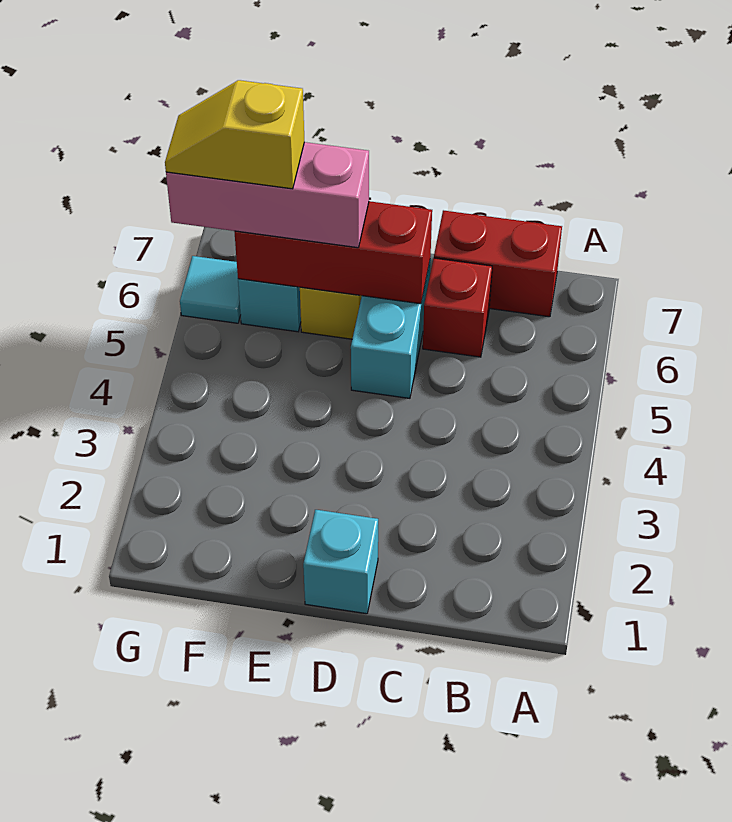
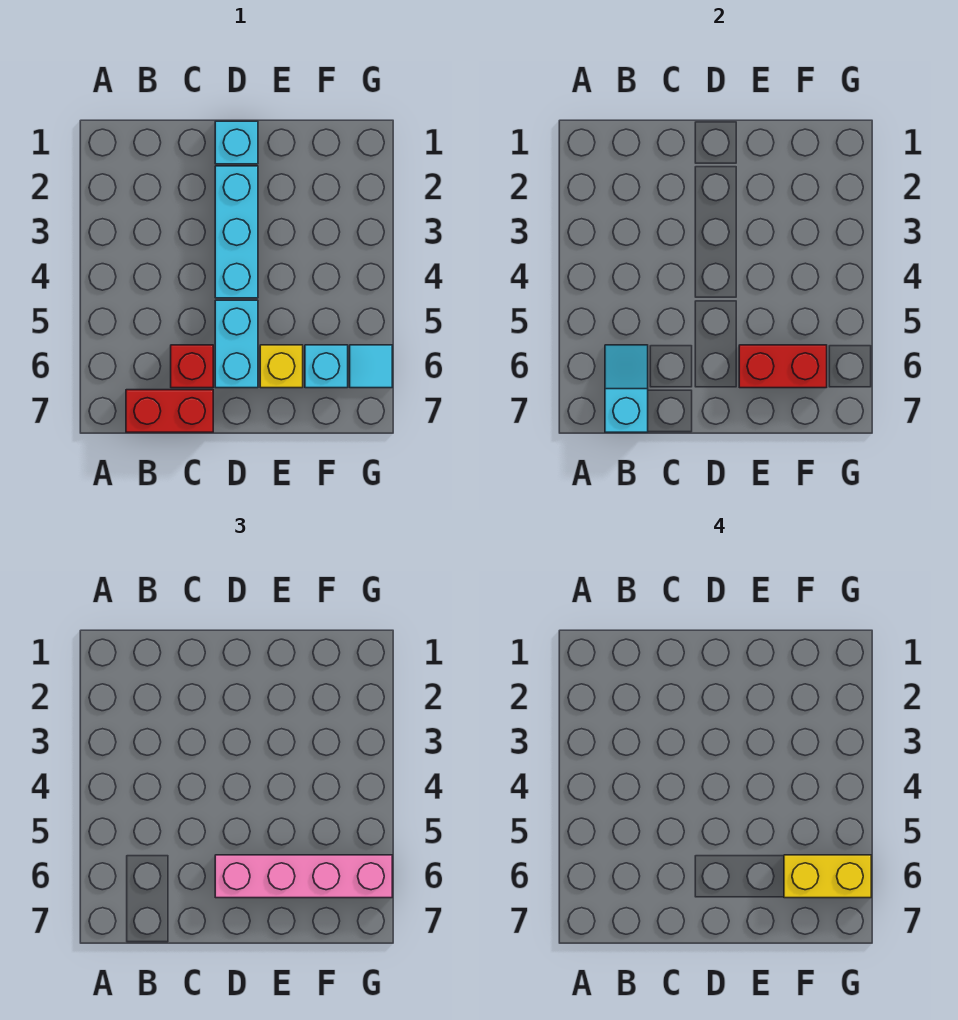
none -> cyan 1x2 slope [605,345,648,432]
none -> cyan 1x3 brick [215,166,258,298]
red 1x3 brick [235,201,432,304] -> red 1x2 brick [739,345,827,388]
pink 1x3 brick [166,142,369,248] -> pink 1x4 brick [215,855,392,898]
yellow 1x2 slope [165,80,304,189] -> yellow 1x2 brick [784,855,871,898]

